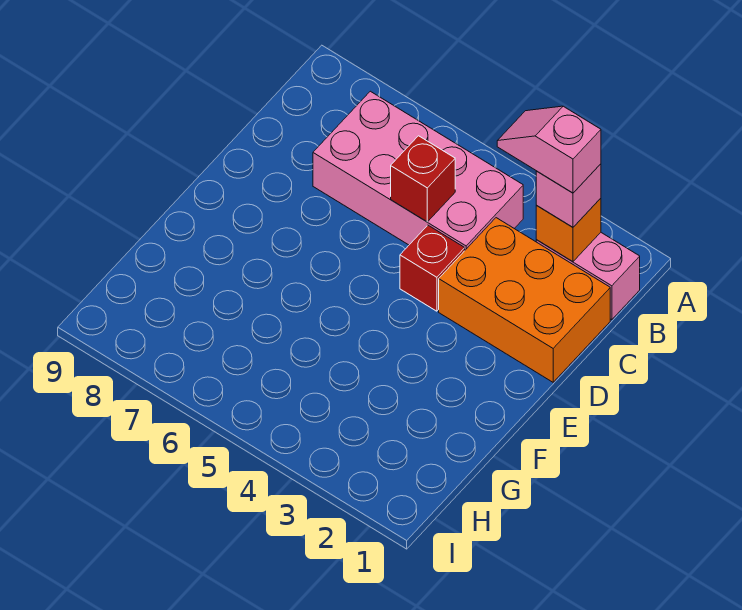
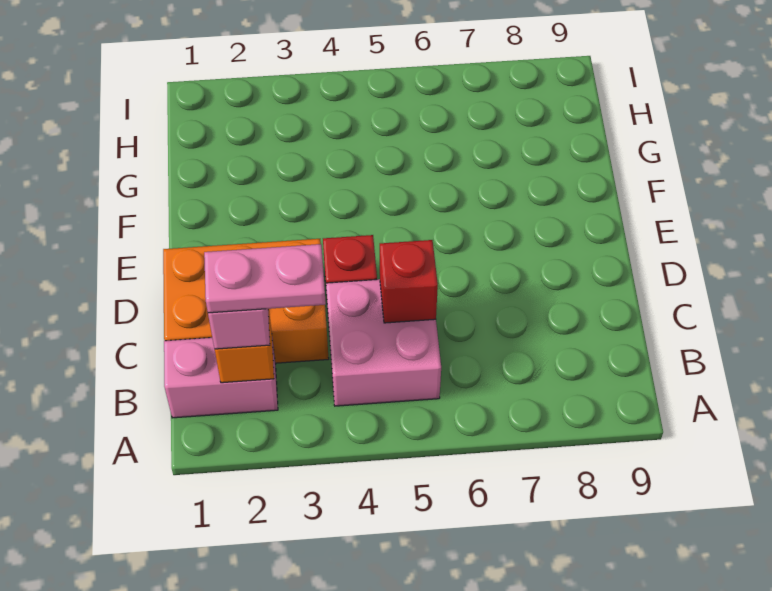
pink 1x2 slope [497,106,601,193] -> pink 1x2 plate [204,244,326,313]
pink 2x4 brick [313,91,523,250] -> pink 2x2 brick [326,279,441,406]

